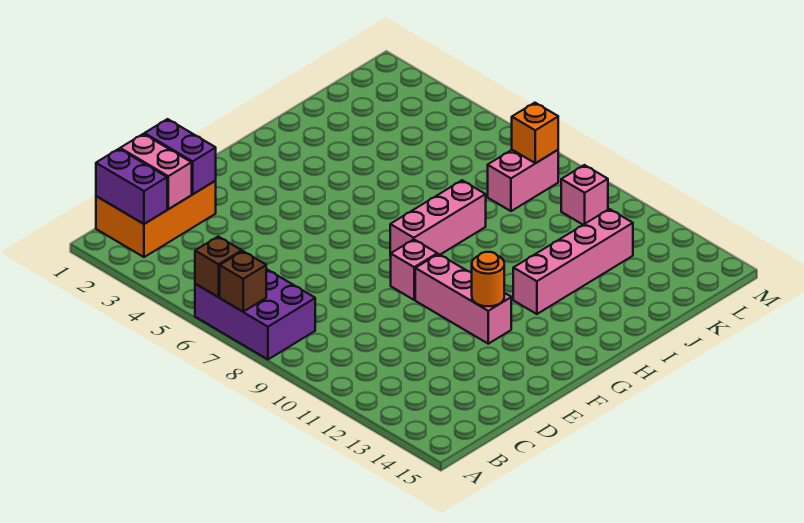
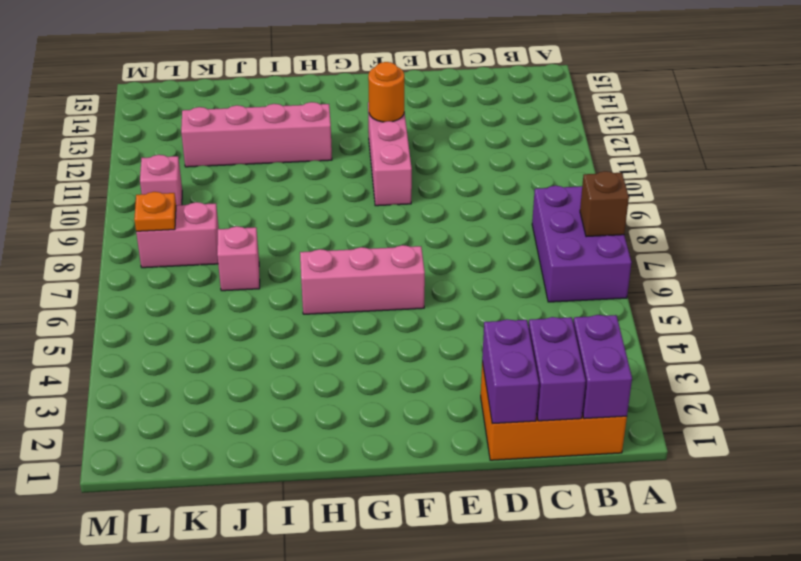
brown 1x1 brick [195,237,242,297] -> none
pink 1x2 brick [120,134,192,209] -> purple 1x2 brick [529,317,586,421]
pink 1x1 brick [391,239,437,300] -> pink 1x1 brick moved to [217,226,260,291]
pink 1x3 brick [390,180,486,257] -> pink 1x3 brick moved to [300,245,425,314]
orange 1x1 brick [512,103,558,163] -> orange 1x1 plate [134,192,176,232]

